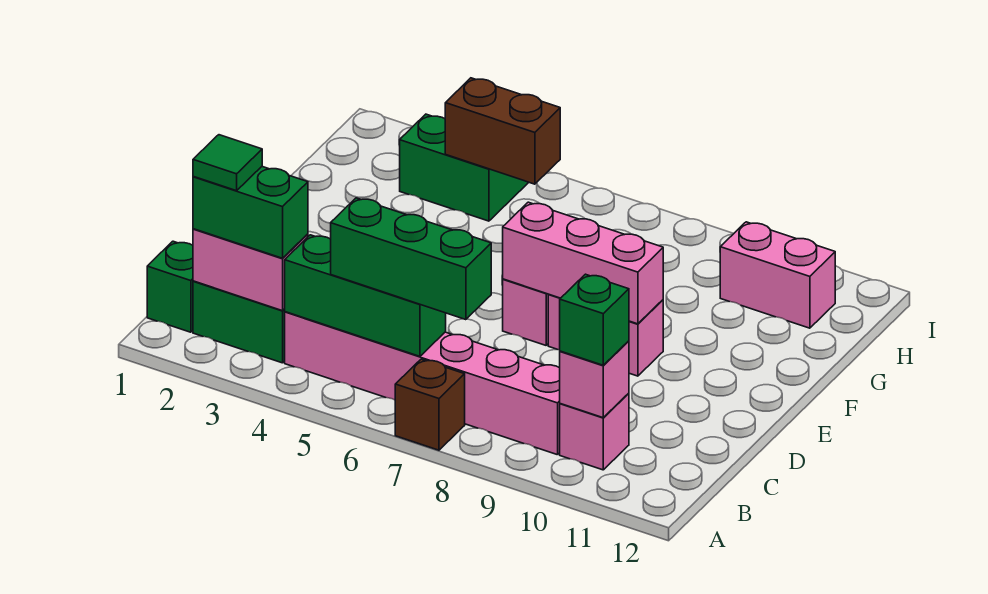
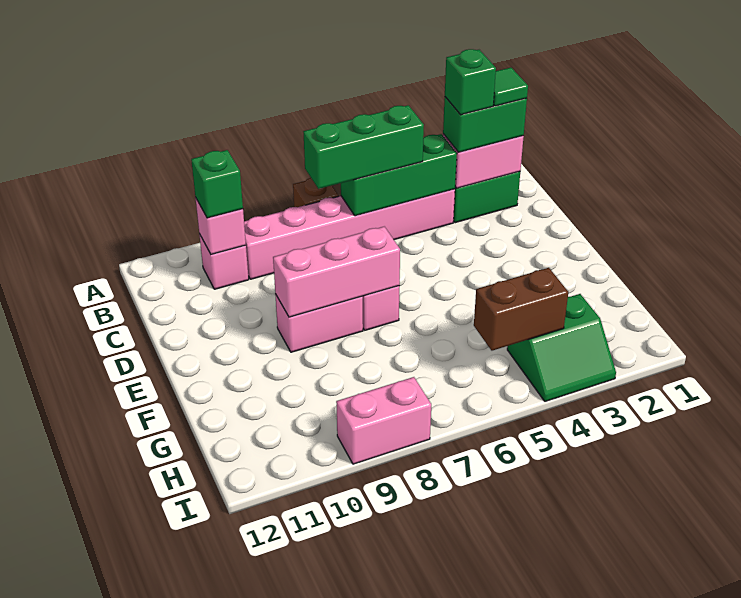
green 1x1 brick [147,241,193,332] -> green 1x1 brick moved to [445,49,496,115]
pink 1x2 brick [720,222,835,328] -> pink 1x2 brick moved to [336,377,431,464]

